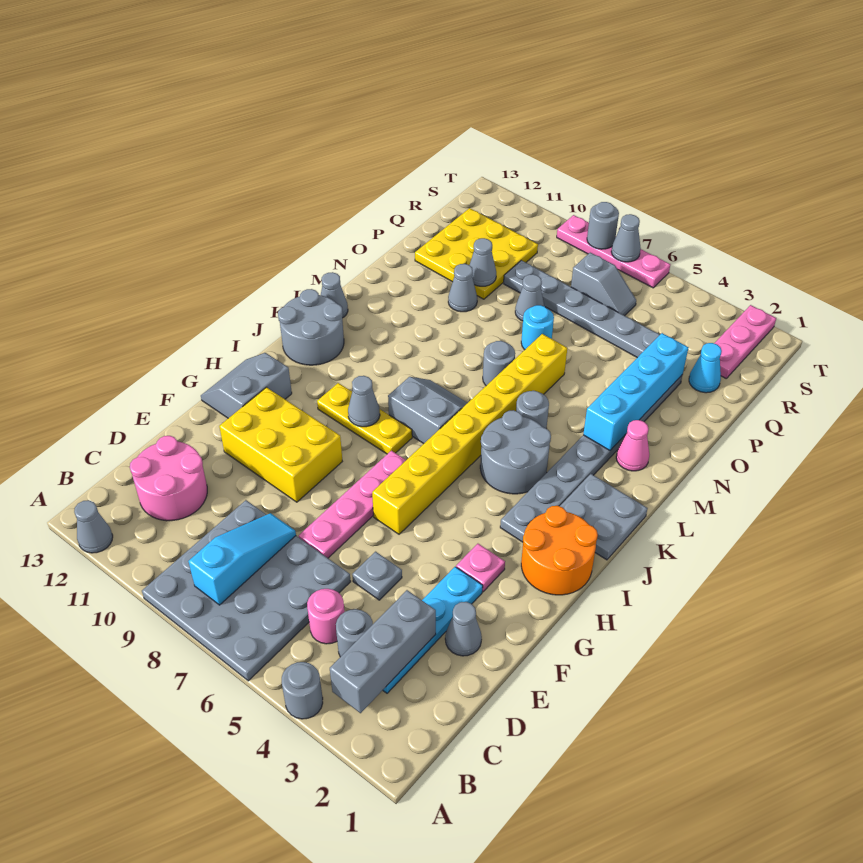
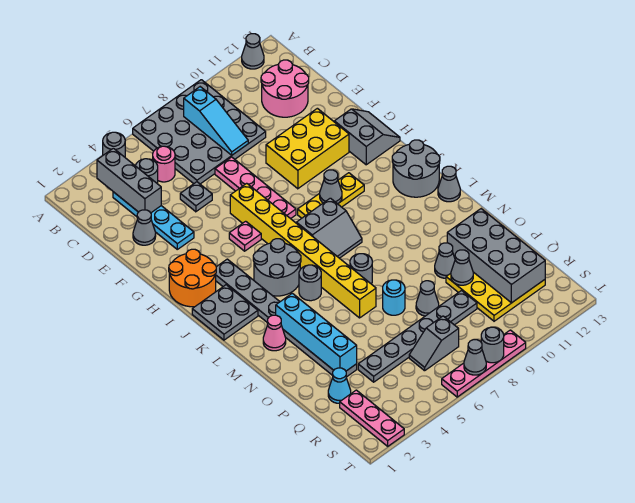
pink 1x1 plate [456,544,505,592] -> pink 1x1 plate moved to [229,221,261,251]
none -> grey 2x4 brick [447,209,545,303]

